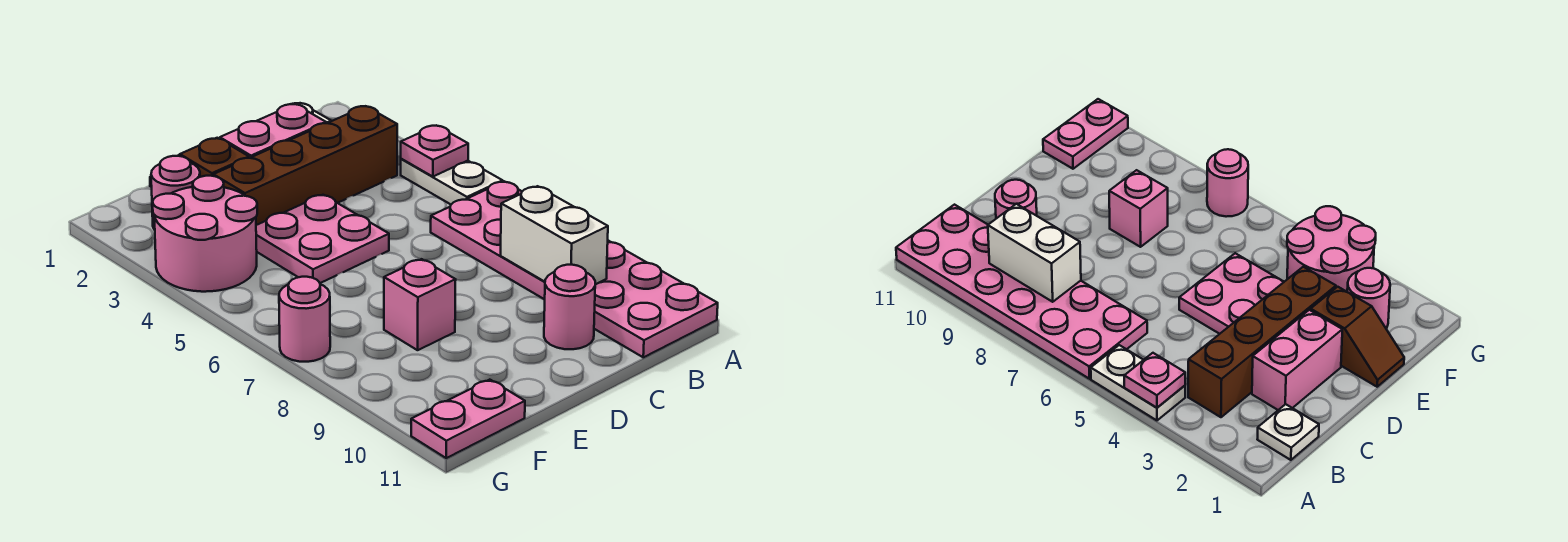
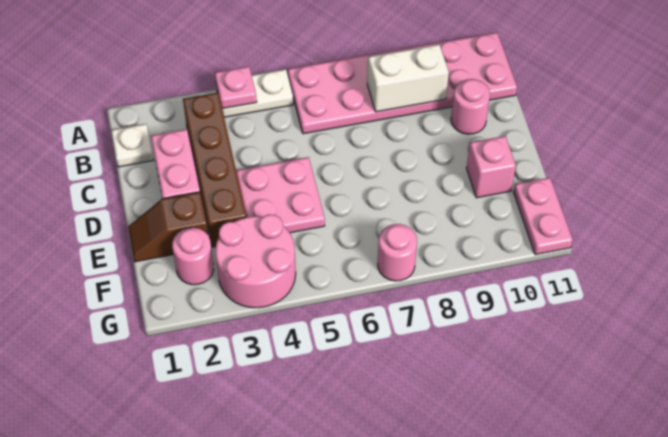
pink 1x1 brick [384,259,456,350] -> pink 1x1 brick moved to [467,136,516,198]

